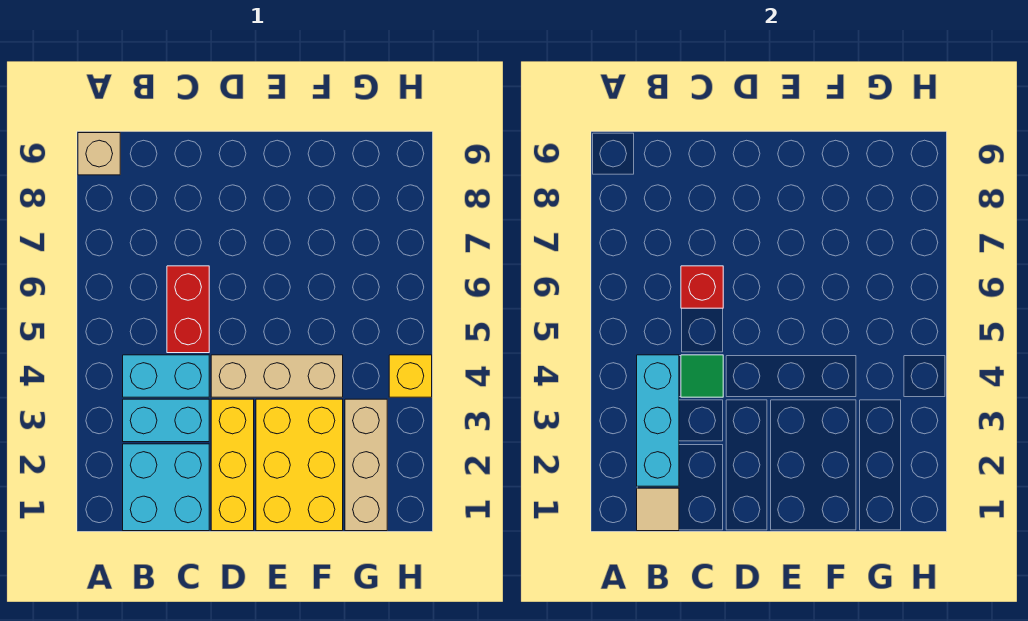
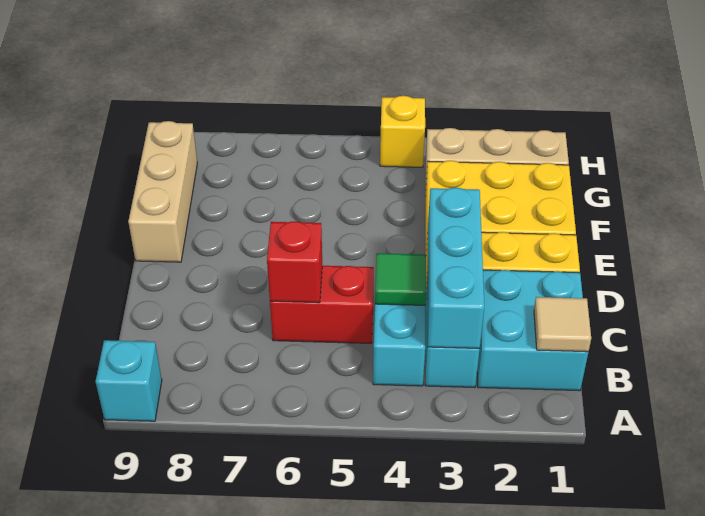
tan 1x1 brick [78,133,120,175] -> cyan 1x1 brick [96,340,162,421]
cyan 1x3 brick [637,355,679,486] -> cyan 1x3 brick turned to [427,188,484,349]
tan 1x3 brick [211,355,343,397] -> tan 1x3 brick moved to [128,121,197,262]

